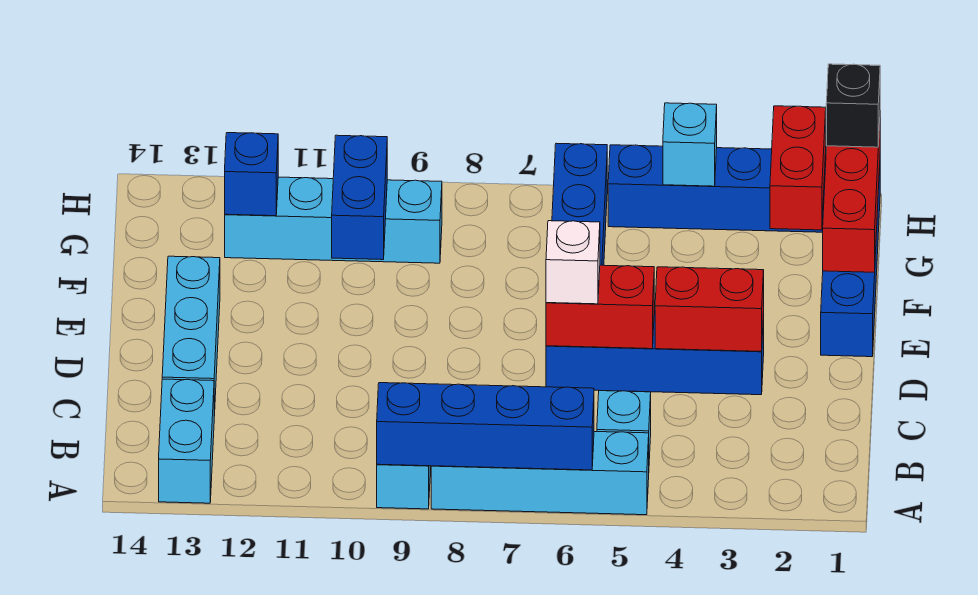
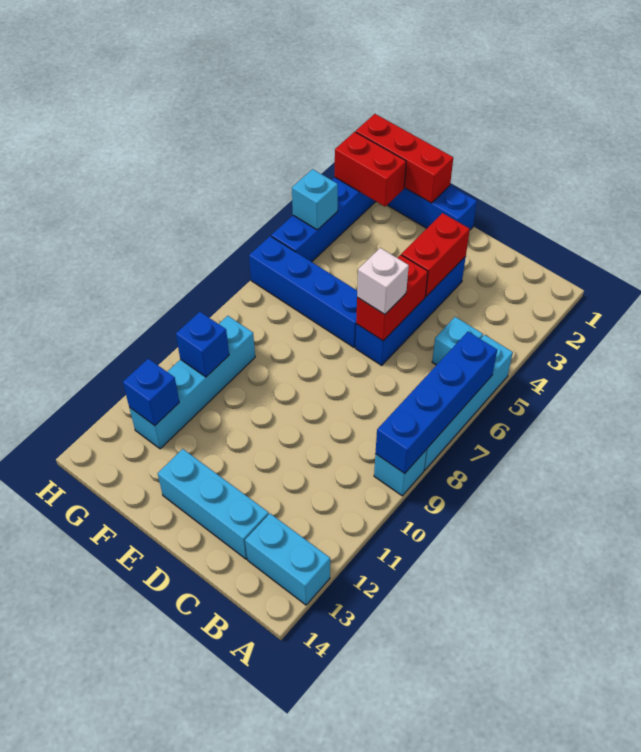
blue 1x2 brick [332,135,387,260] -> blue 1x1 brick [176,312,229,377]
black 1x1 brick [826,64,880,147] -> none

